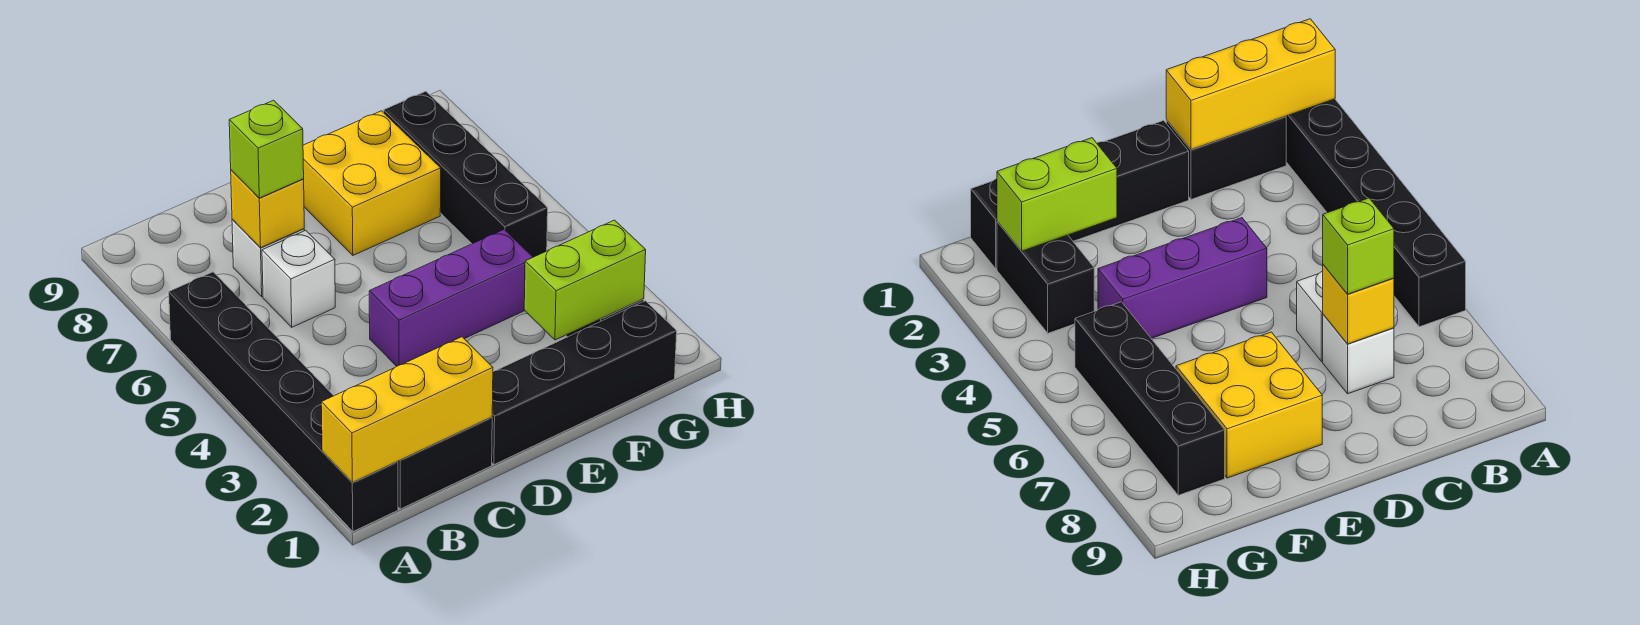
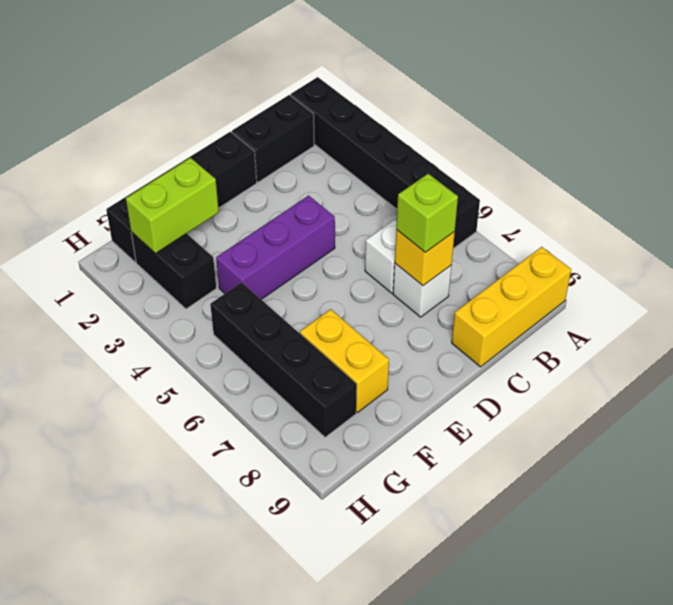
yellow 1x3 brick [321,337,493,482] -> yellow 1x3 brick moved to [452,247,571,367]
yellow 2x2 brick [303,111,441,255] -> yellow 1x2 brick [300,309,389,412]

